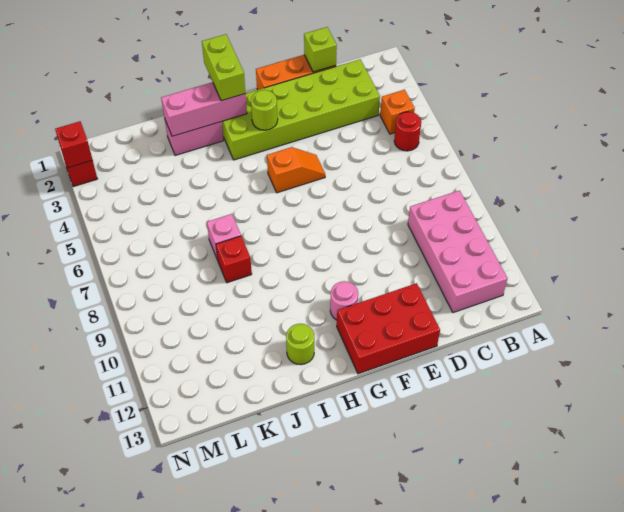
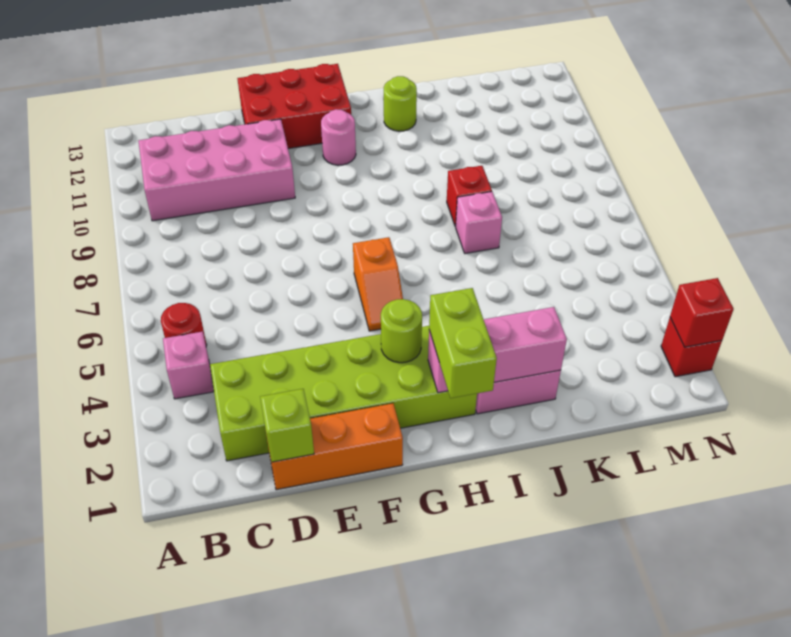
orange 1x1 brick [380,90,415,134] -> pink 1x1 brick [163,332,214,399]
pink 2x4 brick [408,191,508,313] -> pink 2x4 brick turned to [139,119,295,221]
orange 1x2 slope [267,147,325,193] -> orange 1x2 slope turned to [353,237,403,331]

